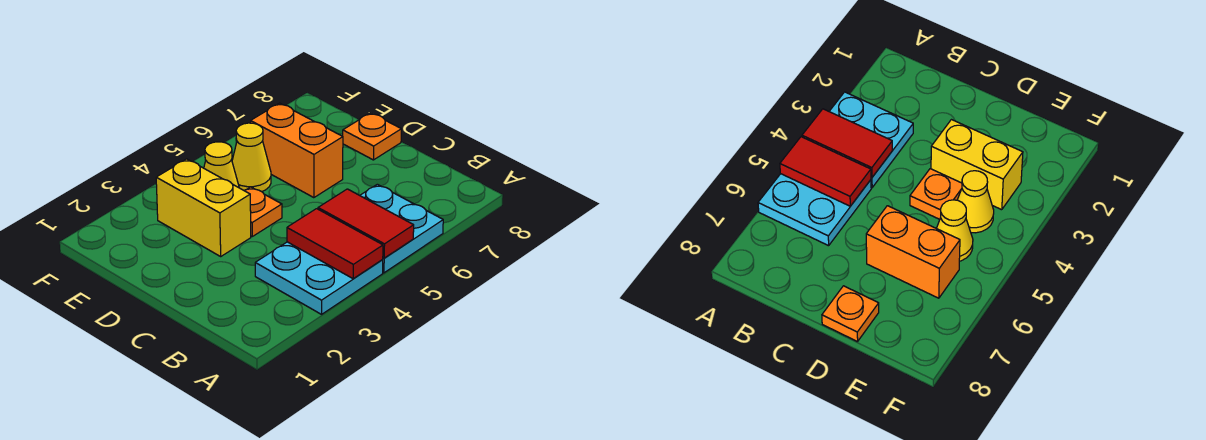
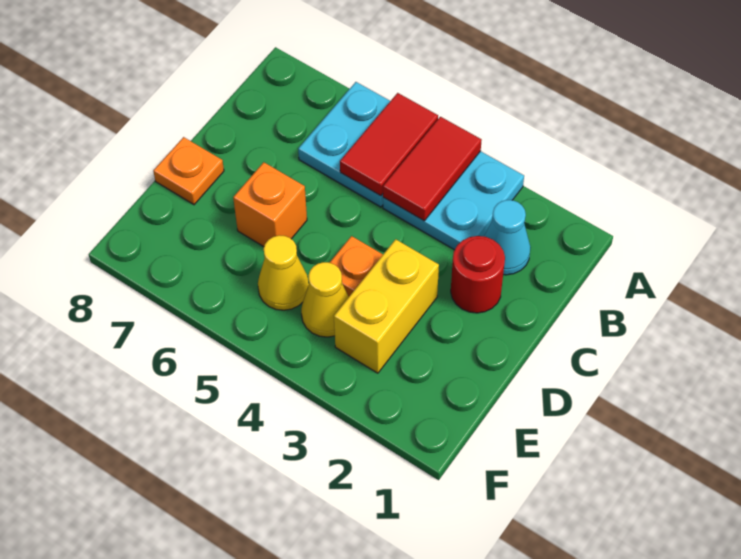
none -> cyan 1x1 cone [484,200,531,275]
none -> red 1x1 round brick [451,236,505,313]
orange 1x2 brick [251,103,343,198] -> orange 1x1 brick [233,162,307,247]

